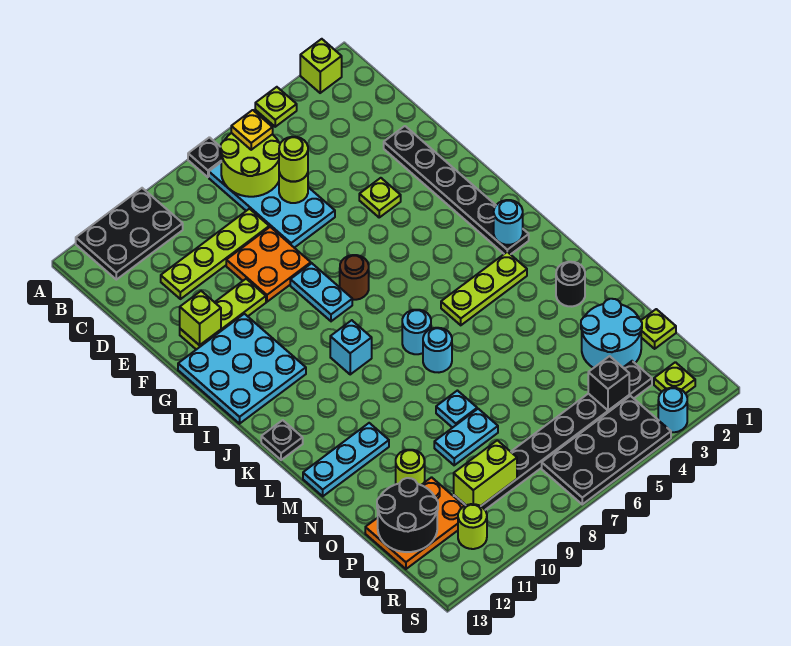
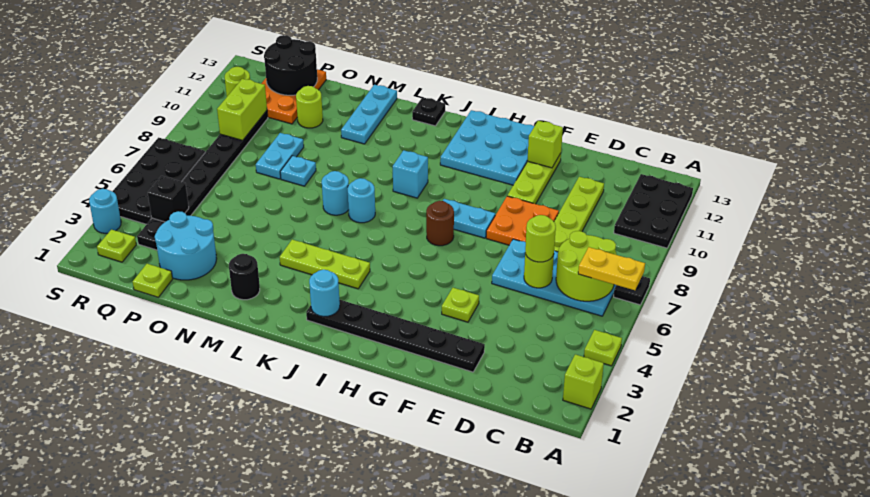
yellow 1x1 plate [231,110,273,150] -> yellow 1x2 plate [578,247,645,290]
lime 1x3 plate [441,252,527,325] -> lime 1x3 plate turned to [280,240,370,289]

